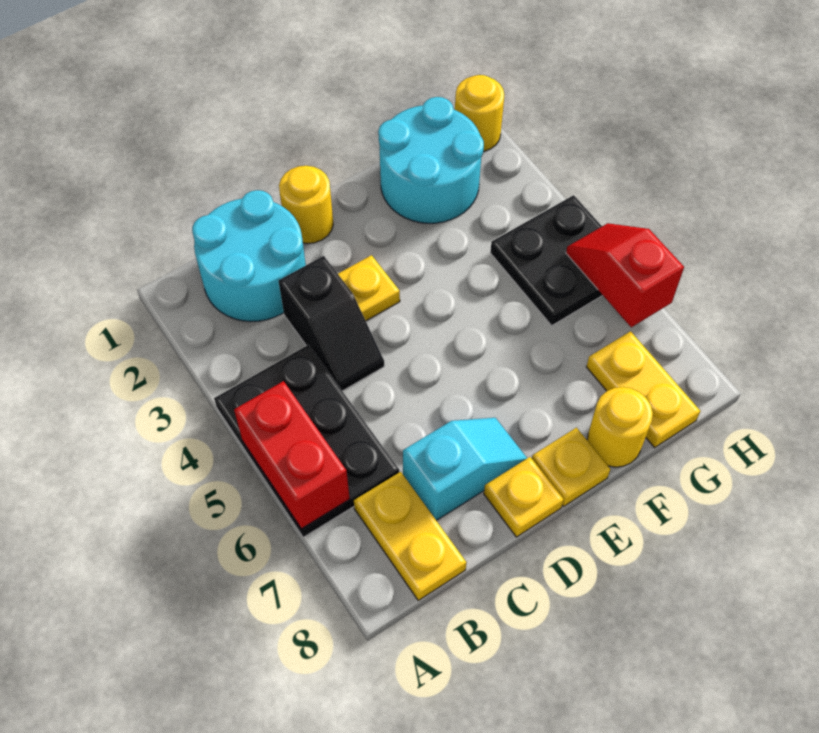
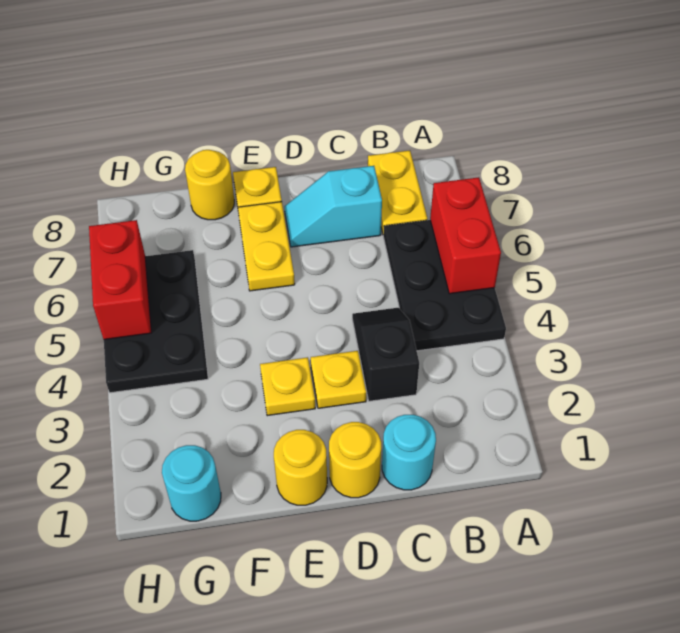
cyan 2x2 round brick [192,190,306,322] -> cyan 1x1 round brick [382,415,436,490]
yellow 1x1 plate [484,457,564,537] -> yellow 1x1 plate moved to [260,357,315,416]
cyan 2x2 round brick [378,97,484,223] -> cyan 1x1 round brick [162,445,221,521]
black 2x2 plate [490,195,603,325] -> black 2x3 plate [104,250,208,393]
yellow 1x2 plate [586,331,700,448] -> yellow 1x2 plate moved to [238,202,295,291]
yellow 1x1 round brick [455,75,504,152] -> yellow 1x1 round brick moved to [274,430,327,505]
red 1x2 slope [566,223,684,327] -> red 1x2 brick [89,220,151,340]

